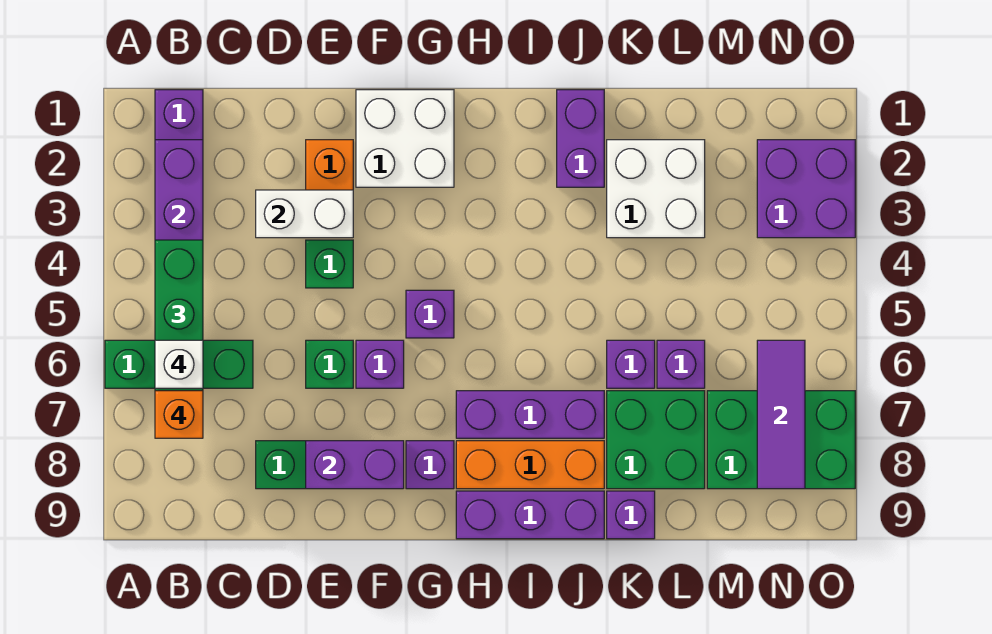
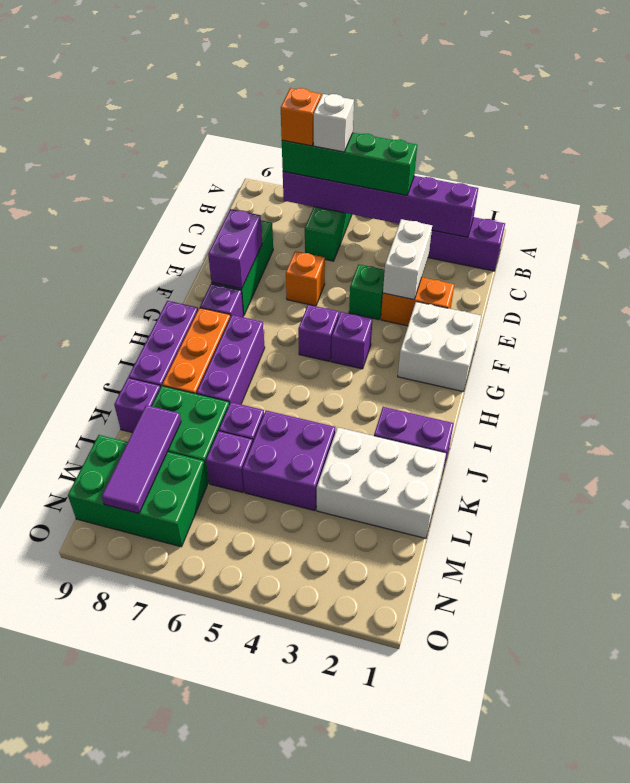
green 1x1 brick [306,340,353,388] -> orange 1x1 brick [286,251,325,306]
purple 1x1 brick [356,340,404,388] -> purple 1x1 brick moved to [331,312,372,369]
white 2x2 brick [607,140,705,238] -> white 2x3 brick [317,427,446,538]
green 2x3 brick [707,391,855,489] -> green 2x3 brick turned to [68,435,207,547]
purple 2x2 brick [757,140,855,238] -> purple 2x2 brick moved to [243,411,335,511]
purple 1x3 tile [757,340,805,489] -> purple 1x3 tile turned to [102,405,181,513]

